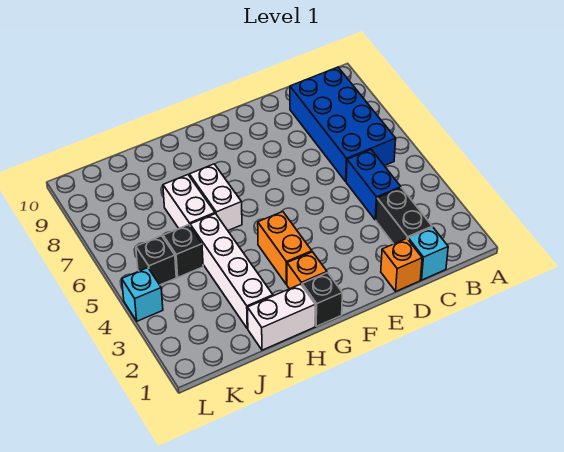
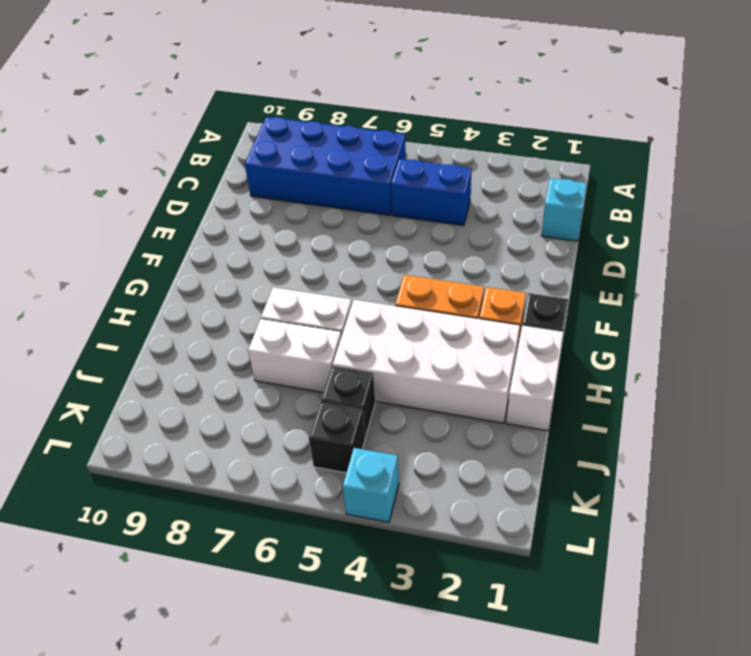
black 1x2 brick [376,188,432,244] -> none
orange 1x1 brick [381,239,422,291] -> none
white 1x4 brick [190,214,273,329] -> white 2x4 brick [333,300,520,423]

